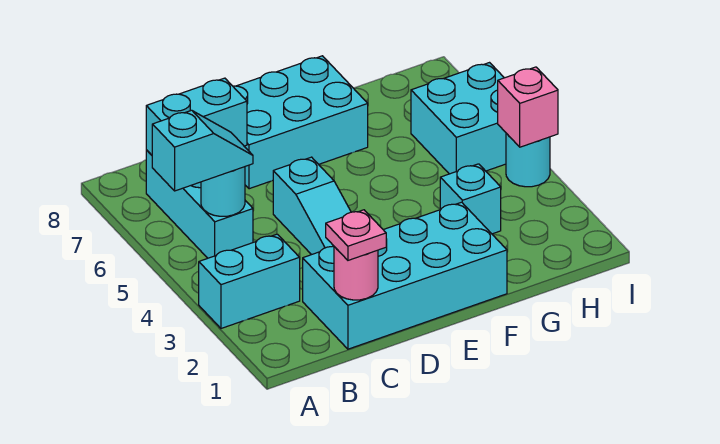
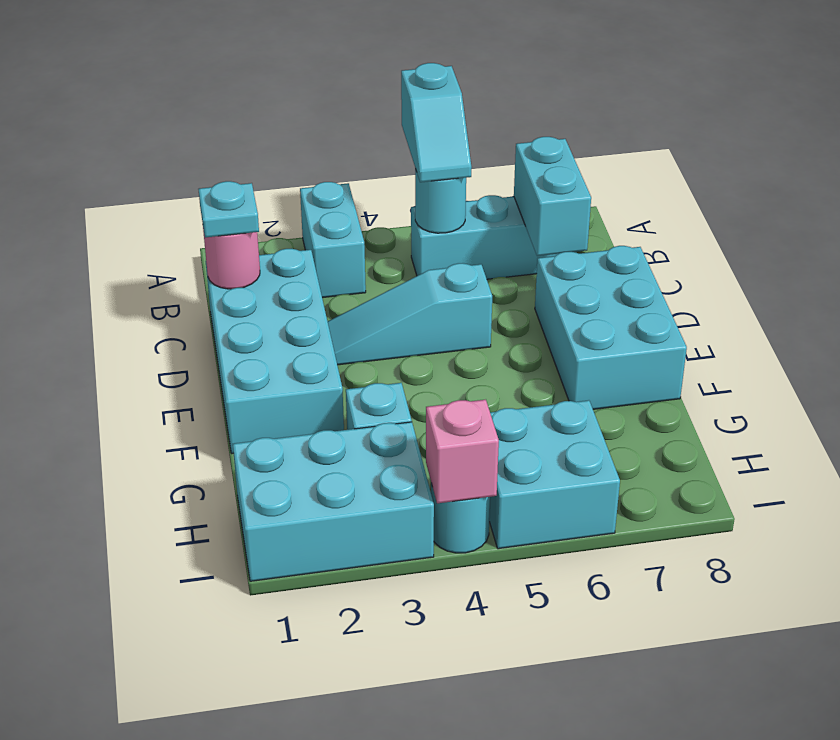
pink 1x1 plate [326,210,386,260] -> cyan 1x1 plate [198,181,259,238]
none -> cyan 2x3 brick [233,422,434,581]

